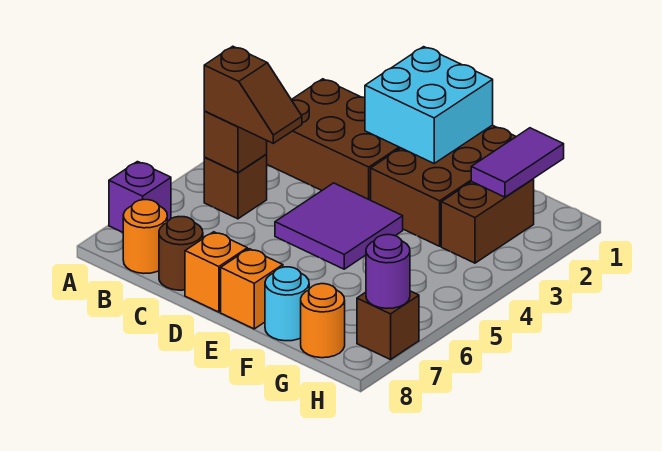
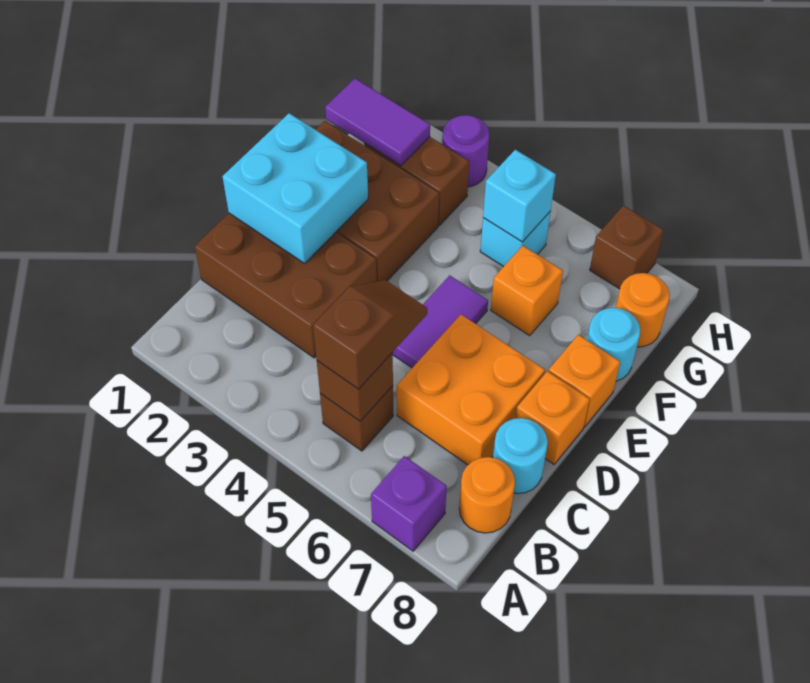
brown 2x3 brick [266,79,400,200] -> brown 2x3 brick turned to [195,213,377,358]
none -> orange 2x2 brick [397,314,545,465]
brown 1x1 round brick [159,217,203,290] -> cyan 1x1 round brick [493,418,548,494]
purple 2x2 tile [275,183,403,269] -> purple 1x2 tile [392,275,488,368]
none -> orange 1x1 brick [491,246,563,335]
none -> cyan 1x1 brick [480,211,551,267]
none -> cyan 1x1 brick [483,150,556,242]
purple 1x1 round brick [366,235,410,308] -> purple 1x1 round brick moved to [442,115,489,187]

